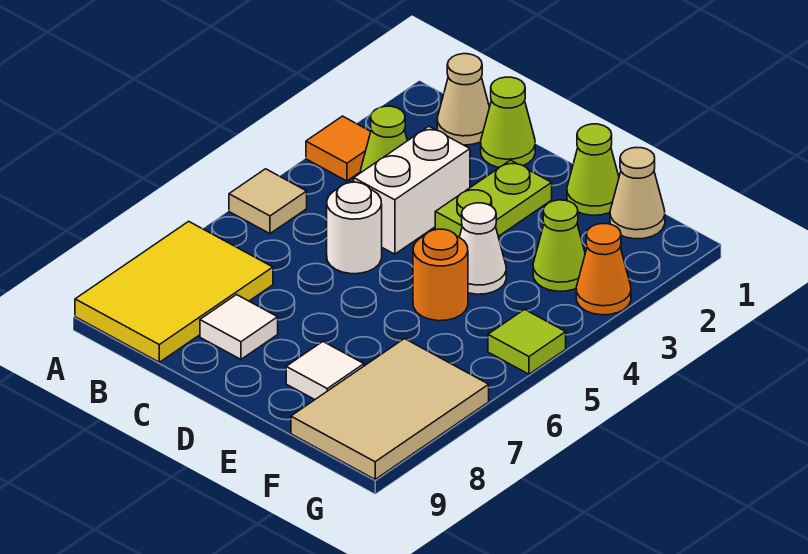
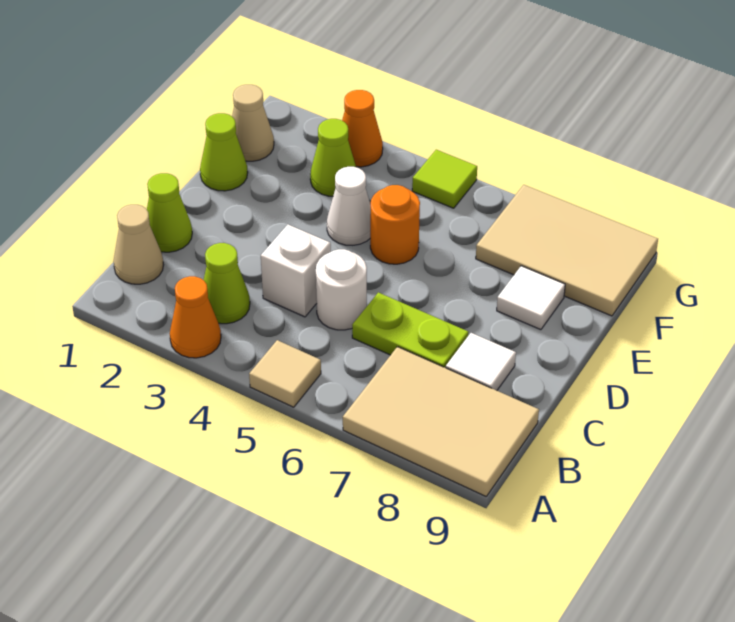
orange 1x1 tile [306,116,371,181] -> orange 1x1 cone [170,276,221,358]
yellow 2x3 tile [75,221,273,362] -> tan 2x3 tile [343,347,539,496]
white 1x2 brick [354,127,470,254] -> white 1x1 brick [261,224,331,317]
lime 1x2 plate [435,160,552,237] -> lime 1x2 plate moved to [352,292,468,368]

